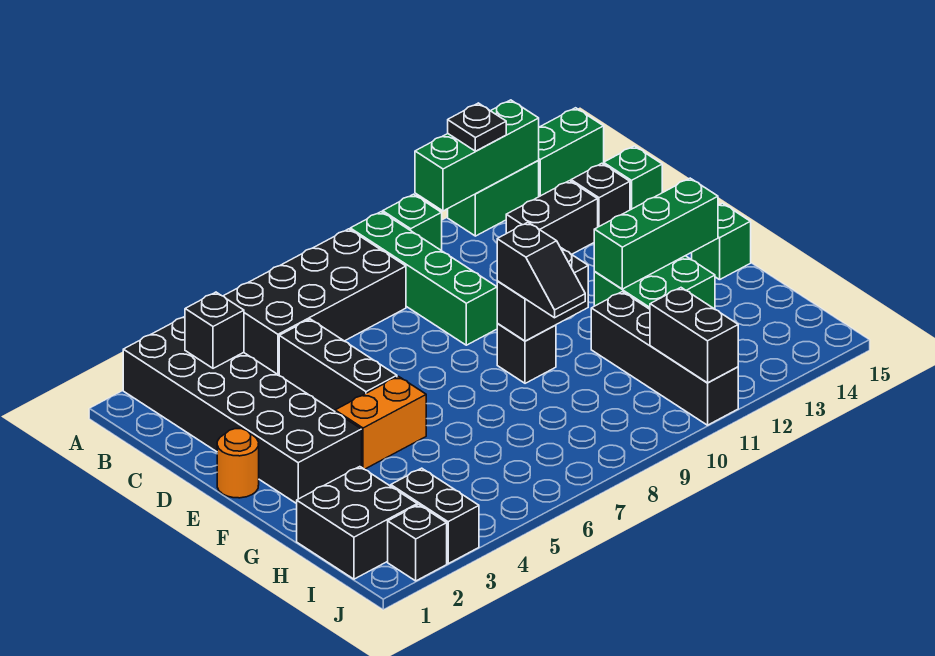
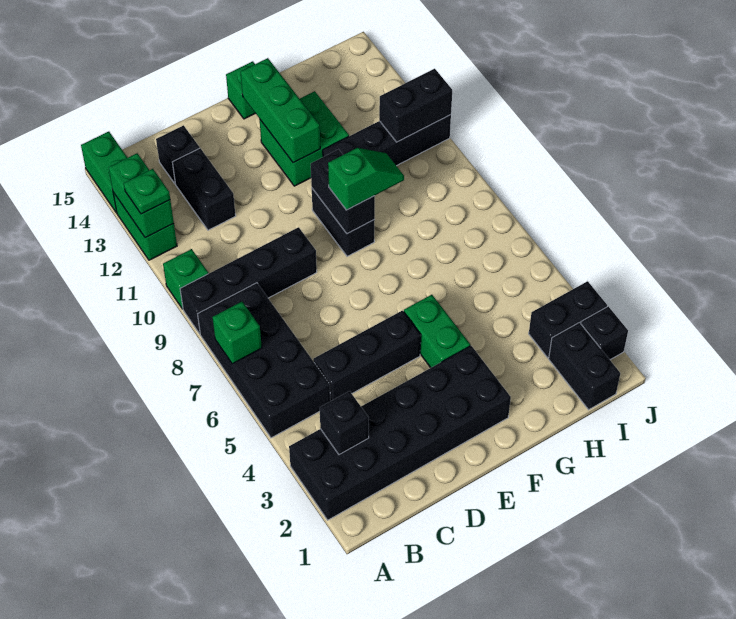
green 1x4 brick [350,212,497,345] -> black 1x4 brick [180,227,317,334]
green 1x3 brick [415,100,539,211] -> green 1x2 brick [109,153,174,238]
black 1x1 plate [448,103,506,151] -> green 1x1 plate [124,169,170,214]
green 1x1 brick [604,146,662,210] -> green 1x1 brick moved to [212,302,262,364]
orange 1x1 round brick [217,429,259,498] -> none
orange 1x2 brick [335,376,426,469] -> green 1x2 brick [404,295,470,368]
black 1x1 brick [497,323,556,383] -> black 1x2 brick [312,189,375,256]
black 1x2 slope [497,222,585,318] -> green 1x2 slope [328,148,404,210]
black 2x2 brick [297,467,417,579] -> black 1x2 brick [549,323,620,410]

